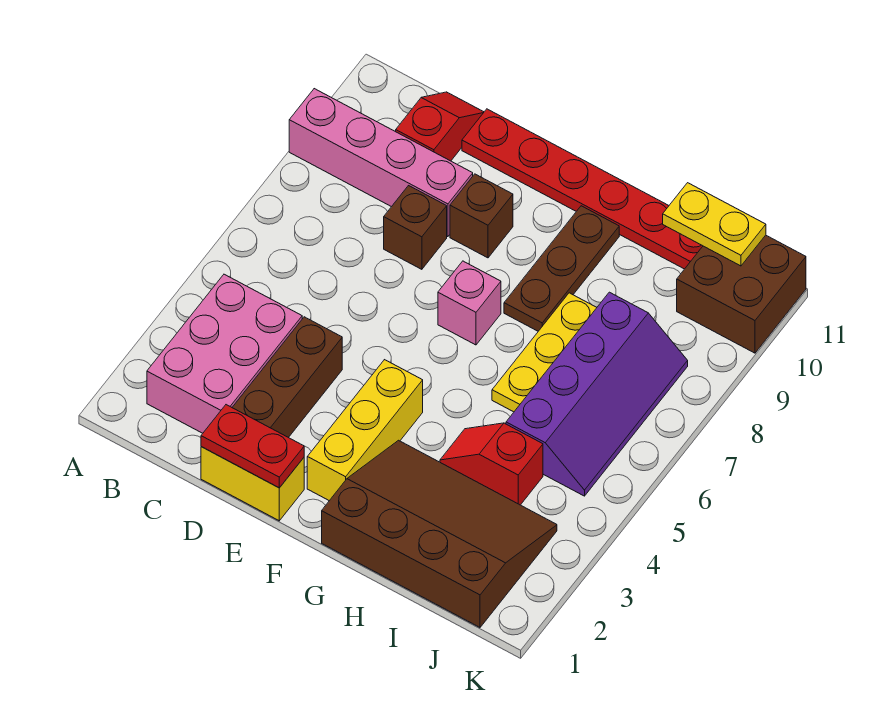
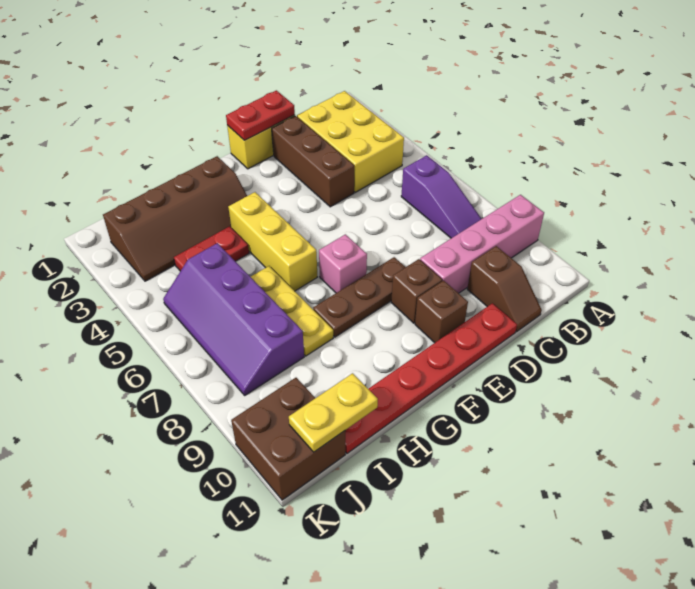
pink 2x3 brick [147,274,302,433] -> yellow 2x3 brick [297,91,404,192]
none -> purple 1x3 slope [401,155,482,238]
red 1x2 slope [396,92,484,161] -> brown 1x2 slope [467,246,542,332]
brown 1x1 brick [384,186,447,269] -> brown 1x1 brick moved to [415,281,468,343]
yellow 1x3 brick [307,360,423,501] -> yellow 1x3 brick moved to [228,192,317,291]
brown 3x4 slope [322,440,557,627] -> brown 2x4 slope [103,156,247,281]
brown 1x3 plate [504,206,619,331] -> brown 1x3 plate turned to [313,257,405,337]
red 1x2 slope [440,423,543,505] -> red 1x2 plate [174,226,249,271]

